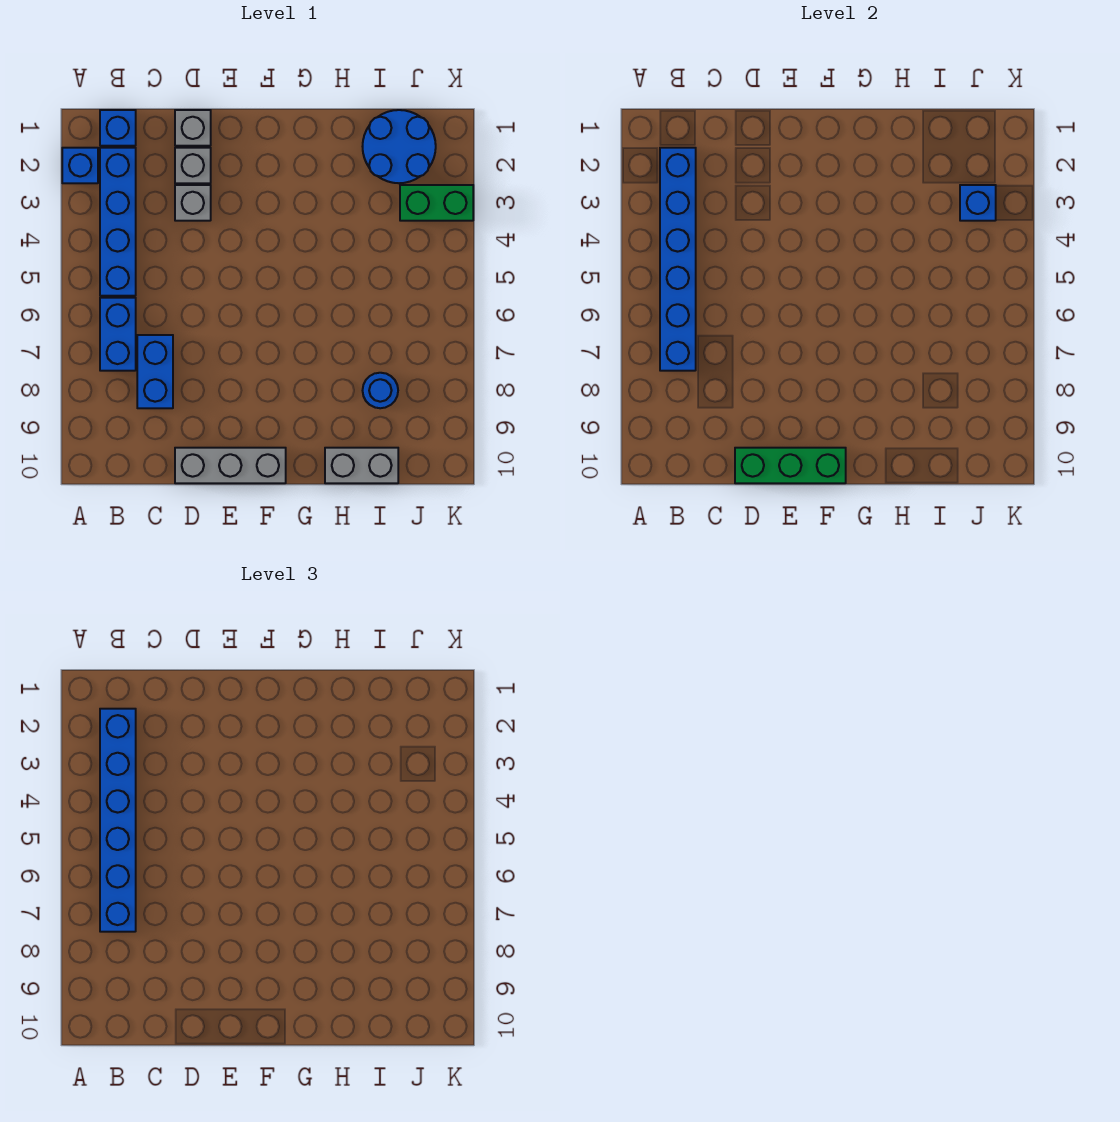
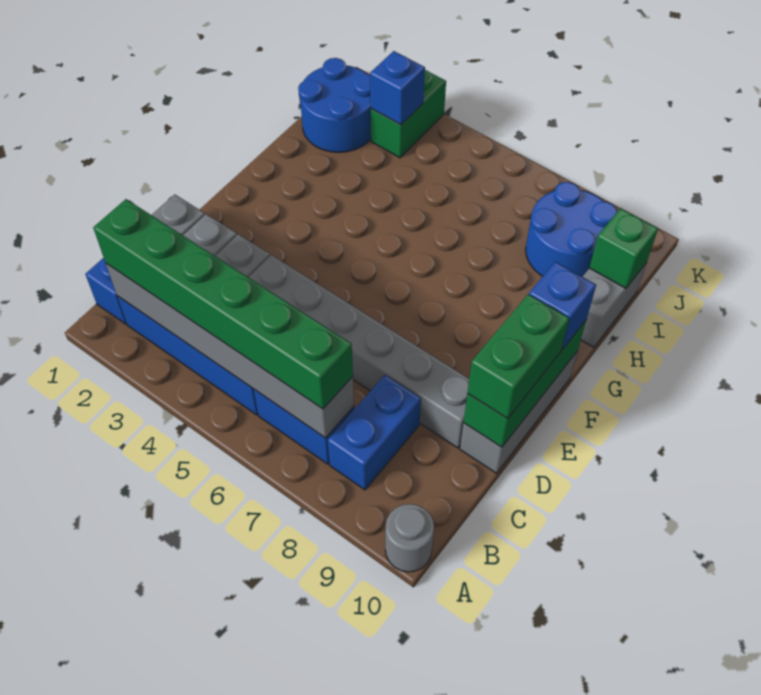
blue 1x1 brick [62,148,98,183] -> blue 1x1 brick moved to [529,262,596,349]
none -> grey 1x1 round brick [385,504,434,572]
blue 1x6 brick [660,148,696,371] -> grey 1x6 brick [106,264,354,438]
blue 1x6 brick [100,709,136,932] -> green 1x6 brick [93,199,353,409]
blue 1x2 brick [137,335,173,408] -> blue 1x2 brick turned to [328,375,421,490]
none -> grey 1x6 brick [249,255,469,448]
none -> green 1x2 brick [467,294,569,419]
blue 1x1 round brick [363,373,398,408] -> blue 2x2 round brick [526,182,617,277]
none -> green 1x1 brick [589,208,658,288]

